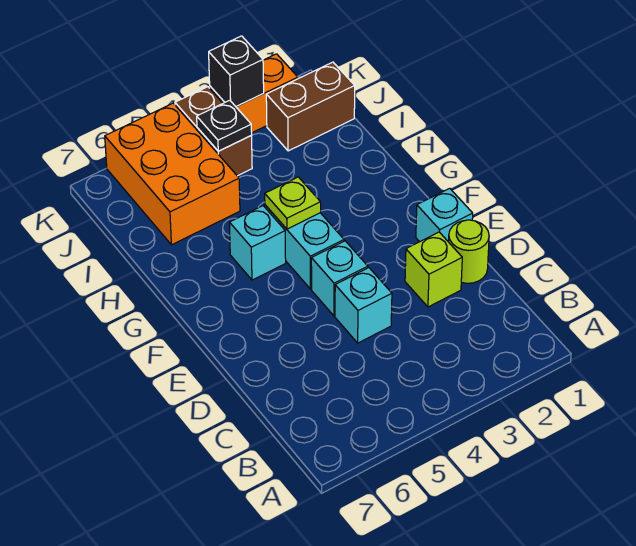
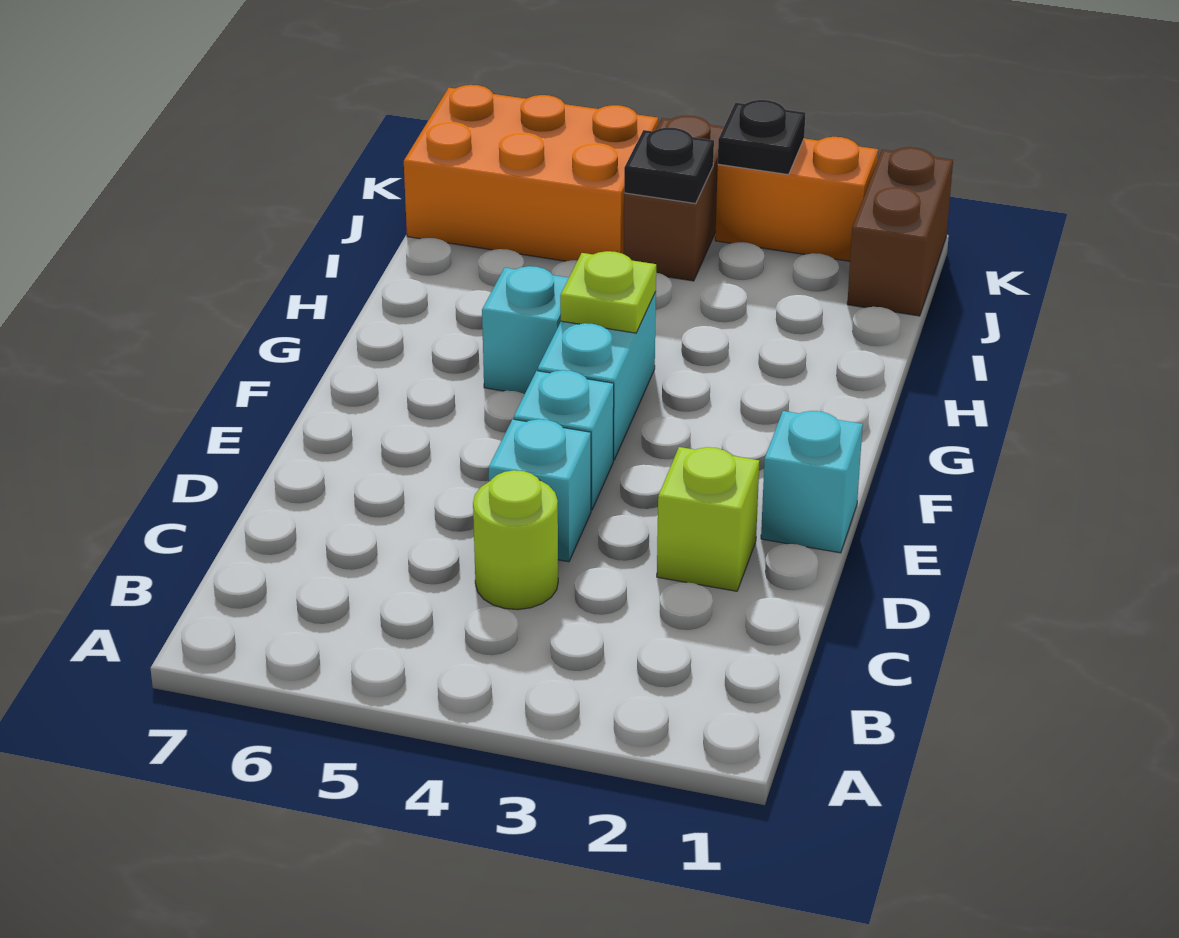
lime 1x1 round brick [449,220,489,283] -> lime 1x1 round brick moved to [473,470,558,610]
orange 2x3 brick [105,103,240,245] -> orange 2x3 brick turned to [404,85,658,261]
brown 1x2 brick [266,62,355,151] -> brown 1x2 brick turned to [847,147,953,316]
black 1x1 brick [209,36,264,107] -> black 1x1 plate [718,100,805,175]

